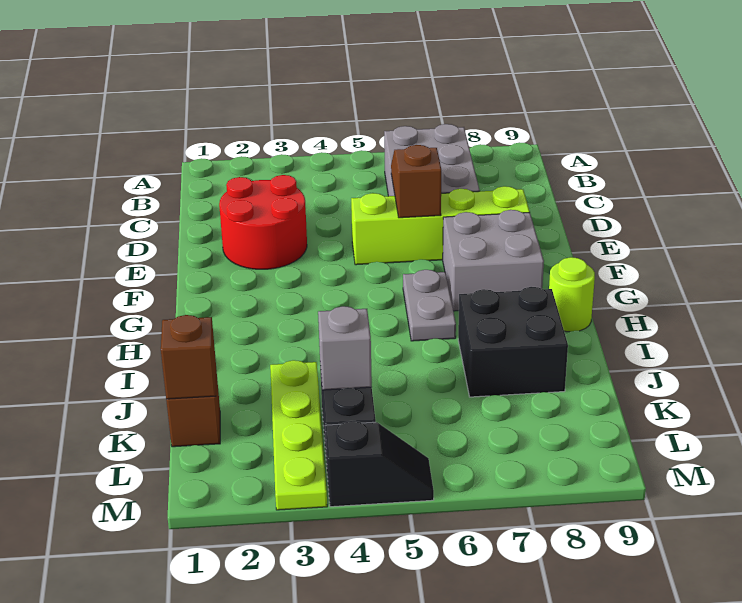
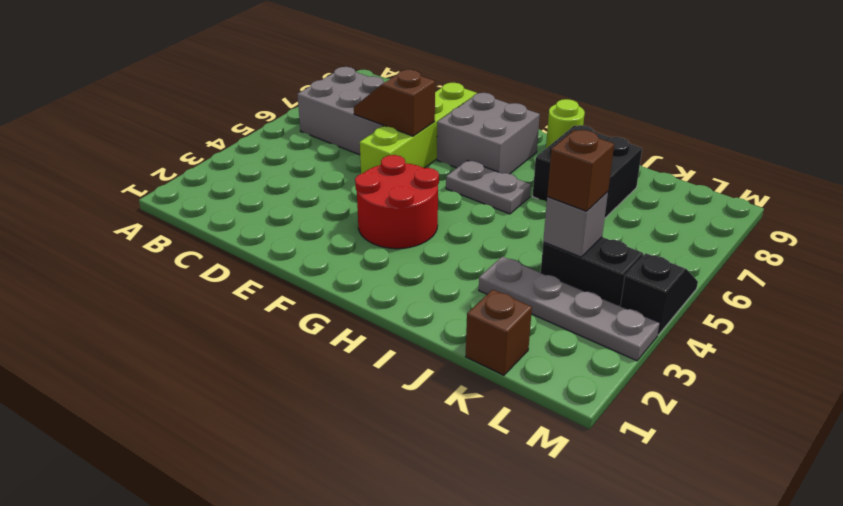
red 2x2 round brick [219,175,307,269] -> red 2x2 round brick moved to [355,155,439,249]
lime 1x4 plate [270,360,327,510] -> grey 1x4 plate [479,257,660,361]
brown 1x1 brick [161,315,216,399] -> brown 1x1 brick moved to [547,130,614,211]

